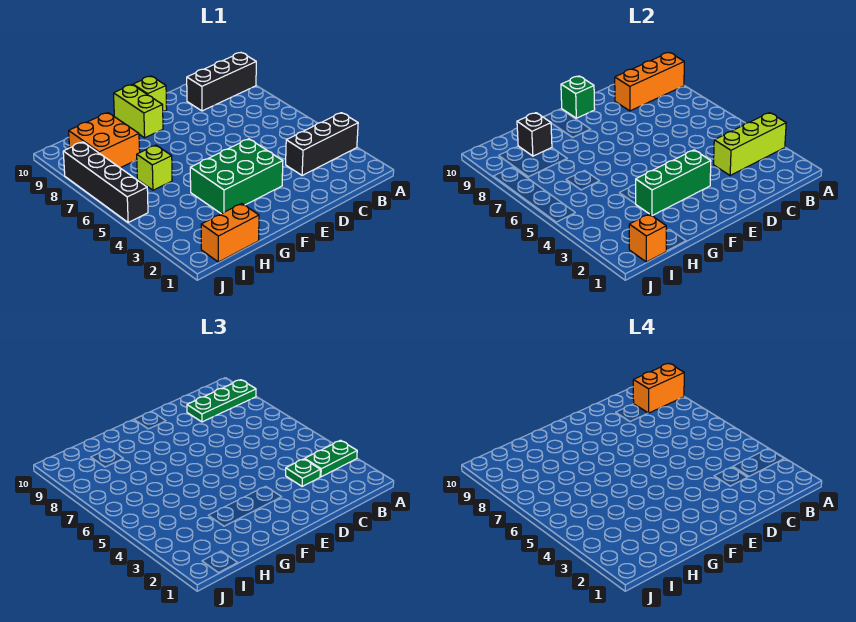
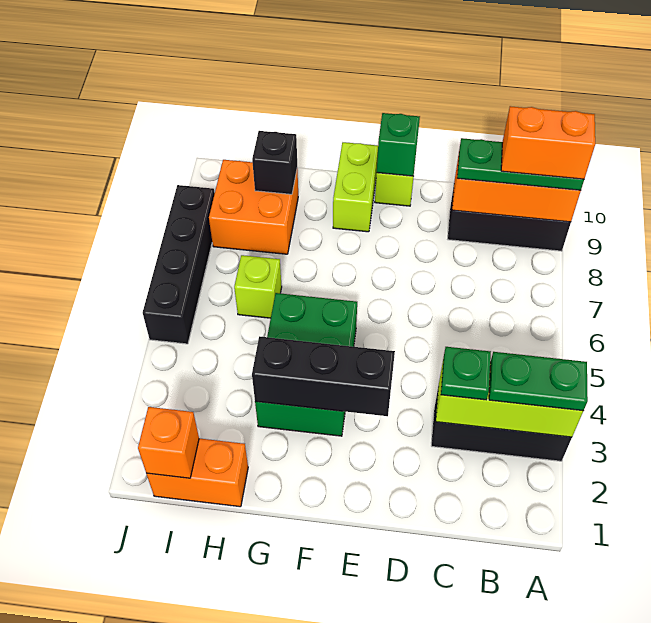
green 2x3 brick [190,139,283,214] -> green 2x3 brick turned to [255,293,357,436]
green 1x3 brick [635,150,711,216] -> black 1x3 brick [252,336,395,416]

